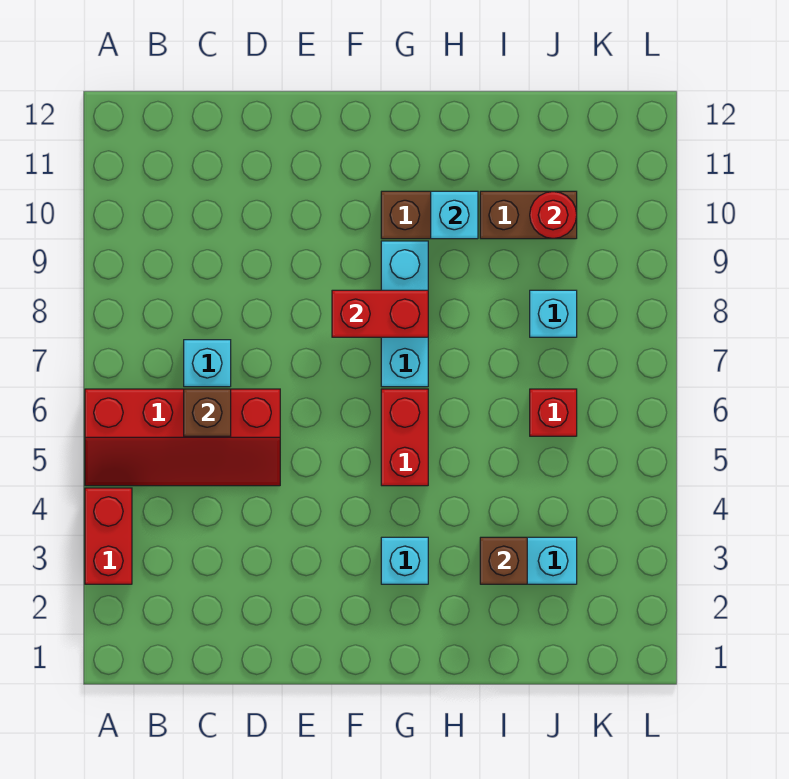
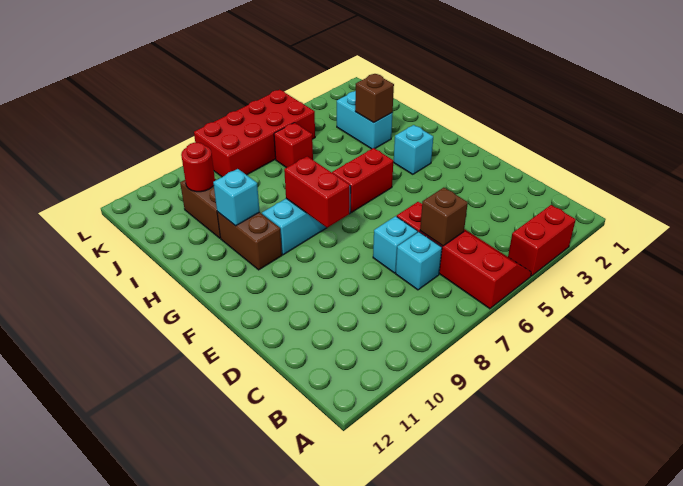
cyan 1x1 brick [530,290,577,337] -> cyan 1x1 brick moved to [373,216,418,273]
none -> red 2x4 brick [194,90,315,177]

